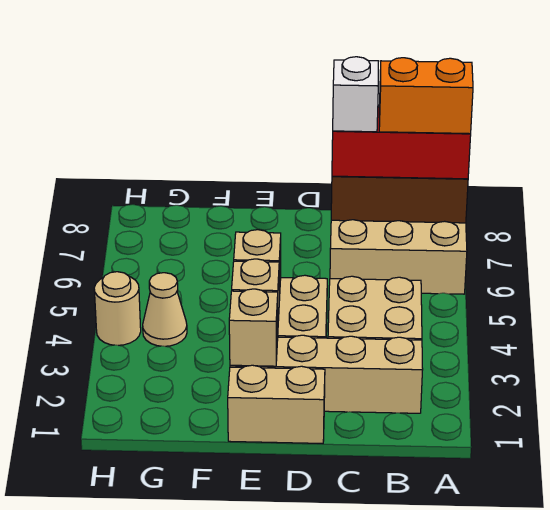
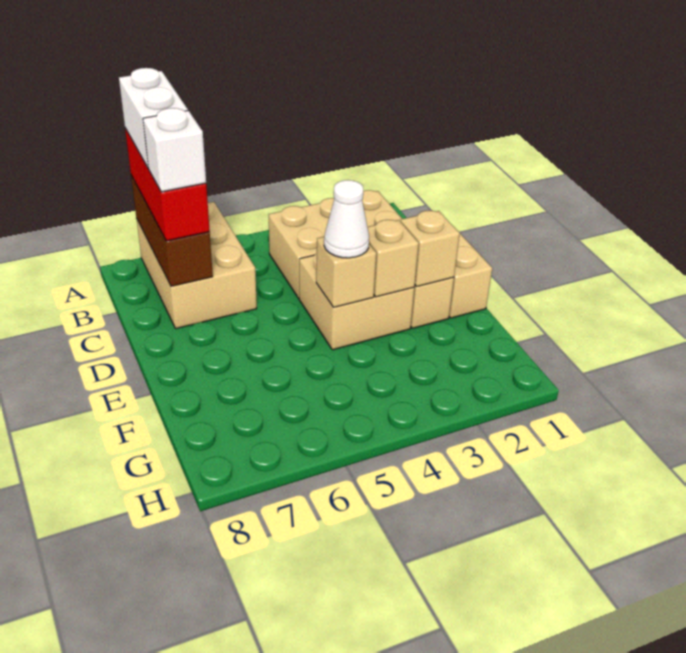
orange 1x2 brick [379,58,473,134] -> white 1x2 brick [119,68,188,168]
none -> white 1x1 cone [324,180,369,258]
tan 1x1 cone [143,273,187,346] -> none
tan 1x1 round brick [94,272,141,345] -> none

